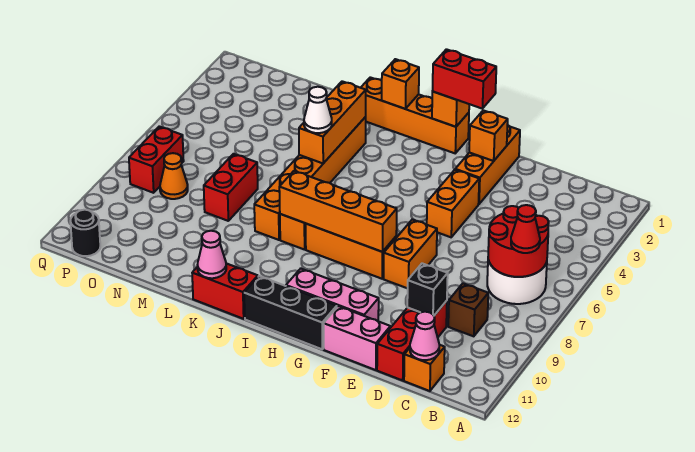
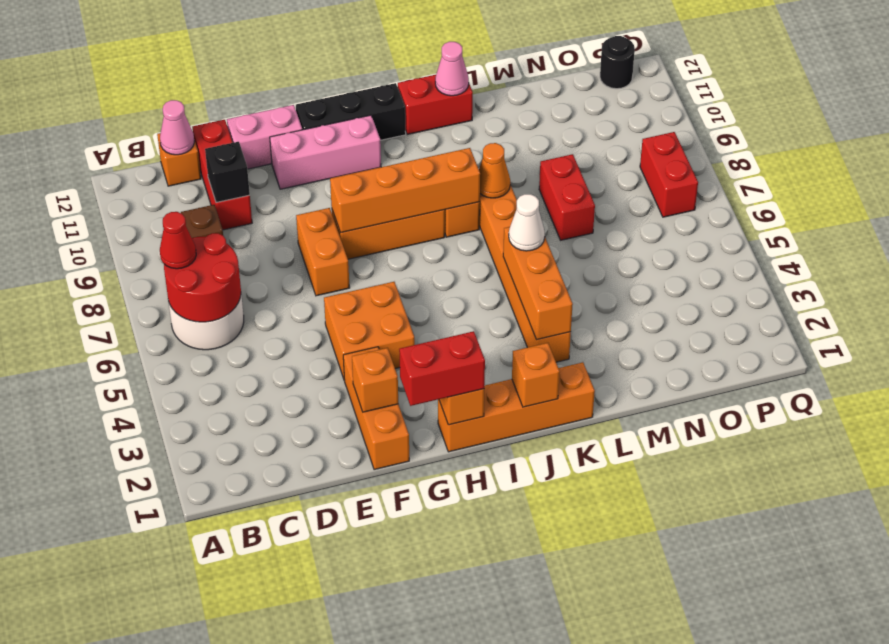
orange 1x2 brick [427,170,479,237] -> orange 2x2 brick [324,282,415,380]
orange 1x1 cone [160,153,188,199] -> orange 1x1 cone moved to [479,143,510,198]

